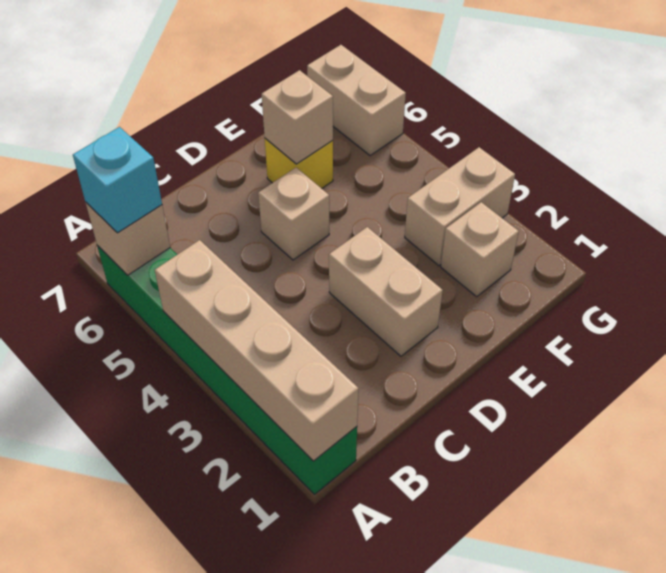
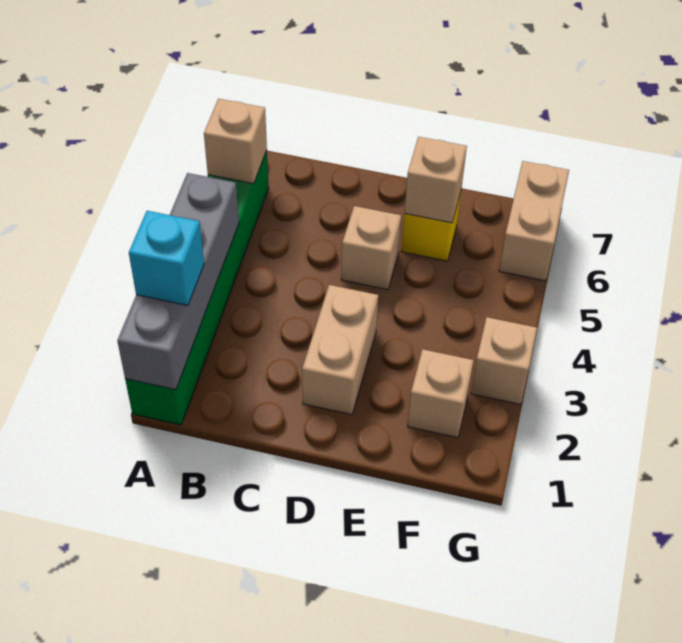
tan 1x4 brick [155,240,359,461] -> grey 1x4 brick [117,173,239,390]
cyan 1x1 brick [73,127,162,233] -> cyan 1x1 brick moved to [129,211,204,306]
tan 1x2 brick [405,147,515,266] -> tan 1x1 brick [471,317,537,405]

